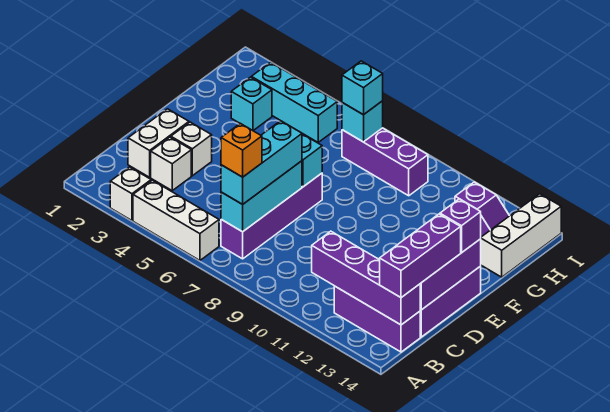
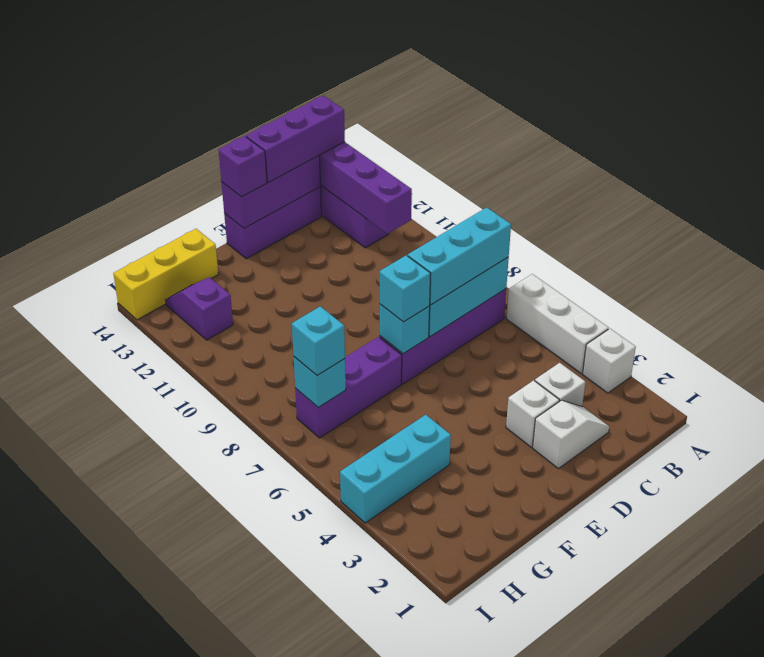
orange 1x1 brick [221,123,262,177] -> none
white 1x2 brick [128,109,189,177] -> white 1x2 slope [533,400,610,469]
cyan 1x1 brick [231,77,272,131] -> cyan 1x1 brick moved to [380,255,431,322]
white 1x3 brick [481,194,561,277] -> yellow 1x3 brick [113,229,218,320]
cyan 1x3 brick [251,62,337,142] -> cyan 1x3 brick turned to [340,415,451,523]
purple 1x3 brick [342,128,428,196] -> purple 1x3 brick turned to [295,337,402,438]

